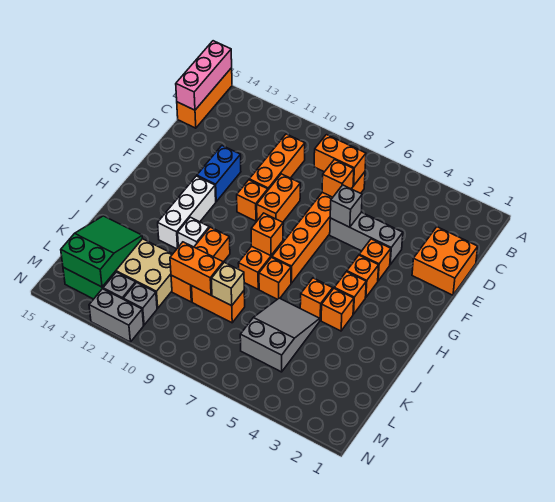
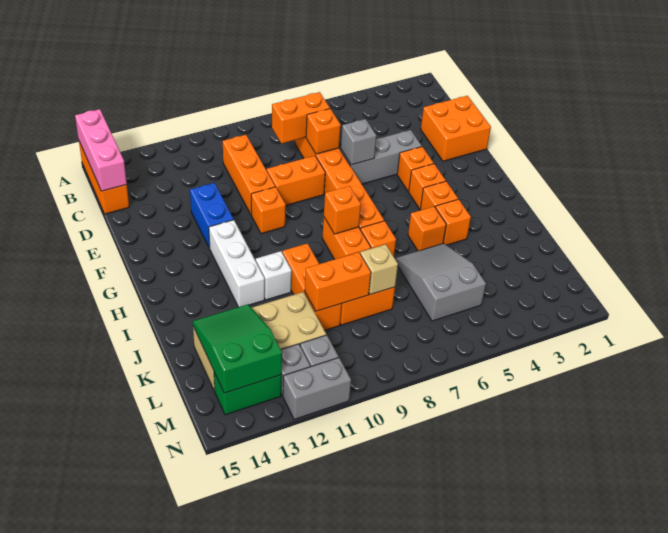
orange 1x2 brick [257,174,300,222] -> orange 1x2 brick turned to [267,156,325,205]

